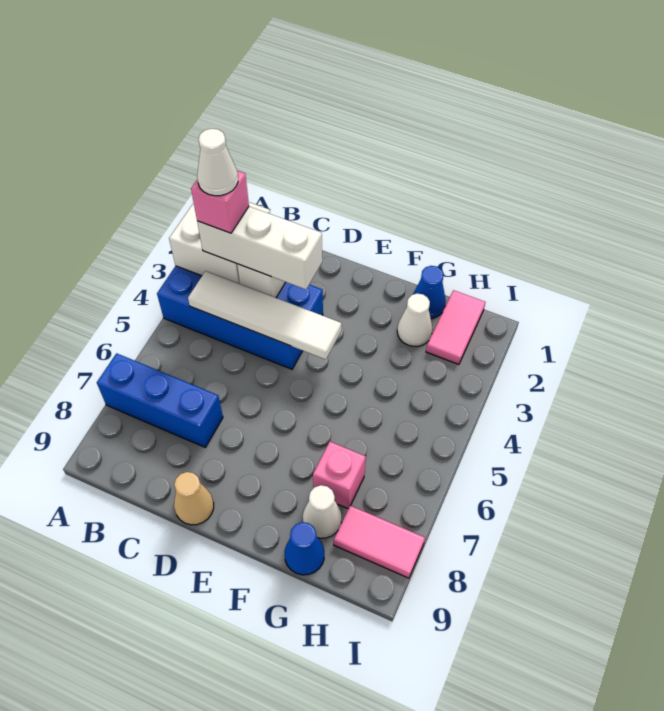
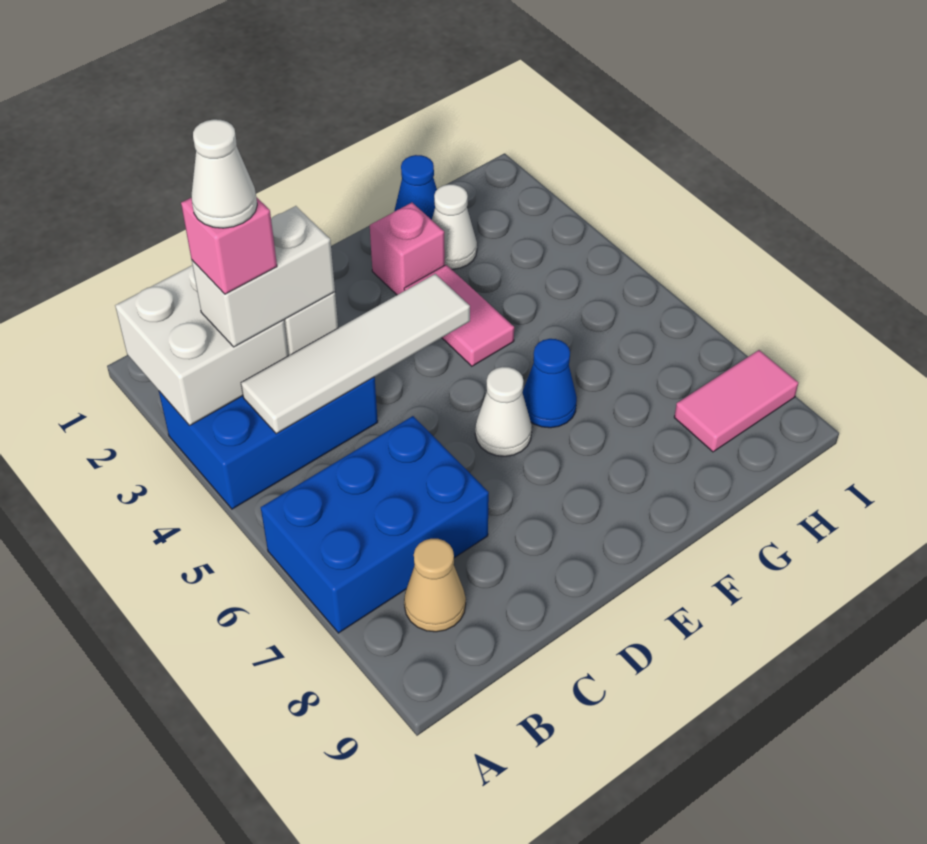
blue 2x4 brick [157,266,323,369] -> blue 2x3 brick [159,377,378,509]
blue 1x3 brick [97,353,223,447] -> blue 2x3 brick [261,416,489,633]
white 1x3 brick [197,207,322,289] -> white 1x2 brick [192,206,335,347]
tan 1x1 cone [174,472,214,525] -> tan 1x1 cone moved to [404,539,466,632]
pink 1x1 brick [313,441,366,509] -> pink 1x1 brick moved to [370,203,445,295]
white 1x1 cone [303,485,342,538] -> white 1x1 cone moved to [475,367,532,456]
blue 1x1 cone [285,522,324,575] -> blue 1x1 cone moved to [522,339,577,428]
pink 1x2 tile [426,290,485,365] -> pink 1x2 tile moved to [404,265,514,366]

